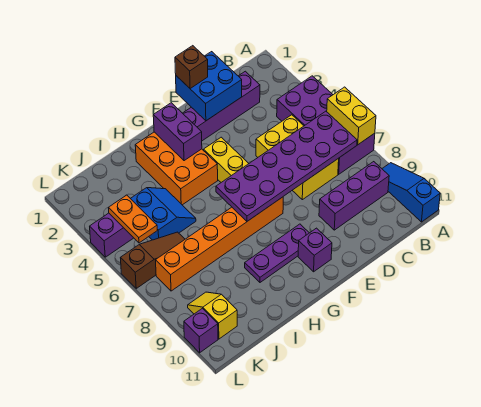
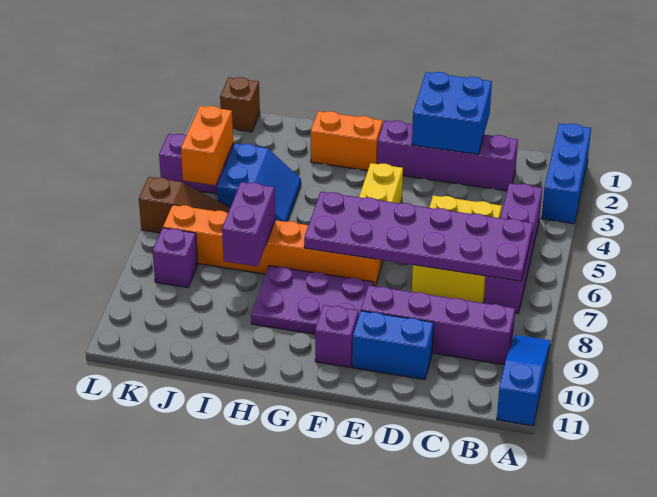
none -> blue 1x3 brick [541,123,591,224]
purple 2x4 brick [277,76,375,174] -> purple 1x4 brick [484,183,542,313]
yellow 1x2 brick [327,87,376,145] -> none
purple 1x3 brick [319,162,389,230] -> purple 1x4 brick [361,285,515,365]
none -> blue 1x2 brick [352,311,434,380]
brown 1x1 brick [175,46,208,89] -> brown 1x1 brick moved to [220,77,260,132]
purple 1x3 plate [245,224,309,282] -> purple 2x3 plate [251,266,374,334]
orange 2x3 brick [135,132,218,205] -> orange 1x2 brick [311,111,383,171]
purple 1x2 brick [153,103,202,161] -> purple 1x2 brick moved to [222,182,275,266]
orange 1x2 plate [108,195,157,243] -> orange 1x2 brick [181,106,233,185]
yellow 1x2 slope [188,292,237,339] -> none
purple 1x1 brick [184,308,218,353] -> purple 1x1 brick moved to [153,228,198,288]

